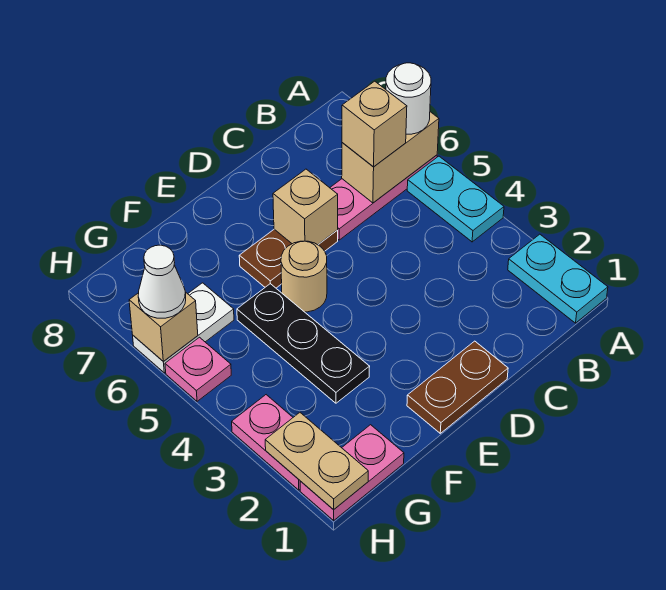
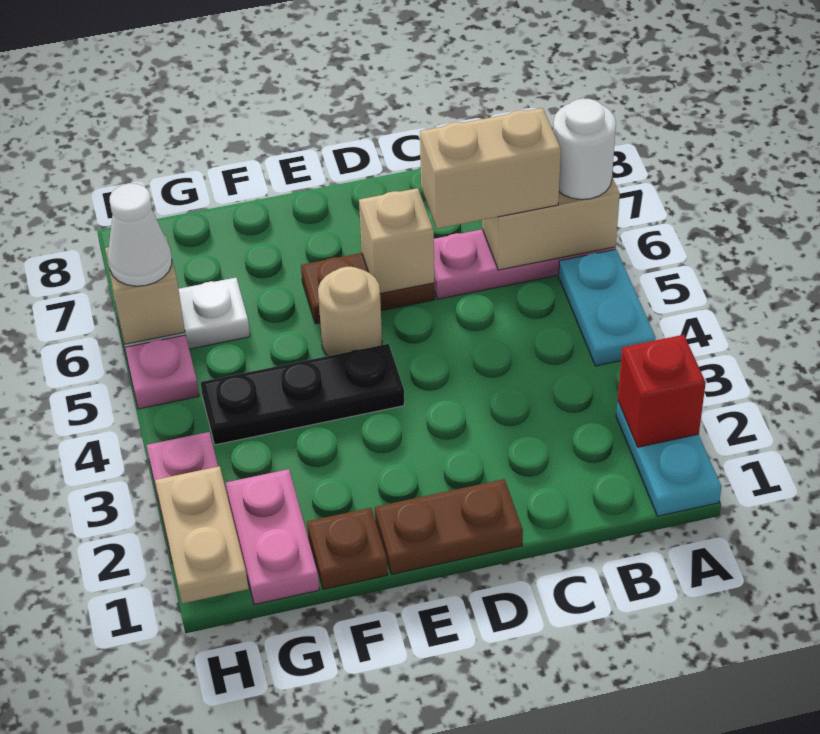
none -> red 1x1 brick [618,335,706,447]
tan 1x1 brick [342,81,407,167] -> tan 1x2 brick [420,108,561,229]
none -> brown 1x1 plate [307,508,388,589]
black 1x3 plate [237,284,370,403] -> black 1x3 plate turned to [201,344,404,445]
pink 1x2 plate [300,425,404,520] -> pink 1x2 plate turned to [226,469,320,605]

